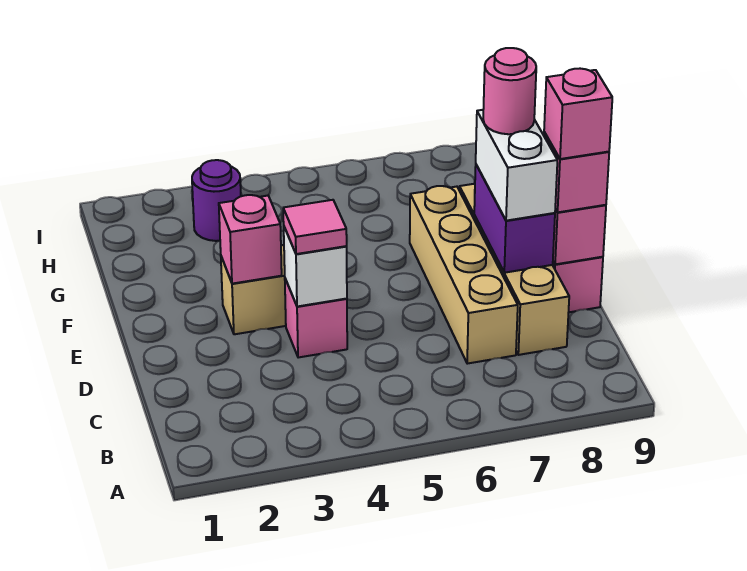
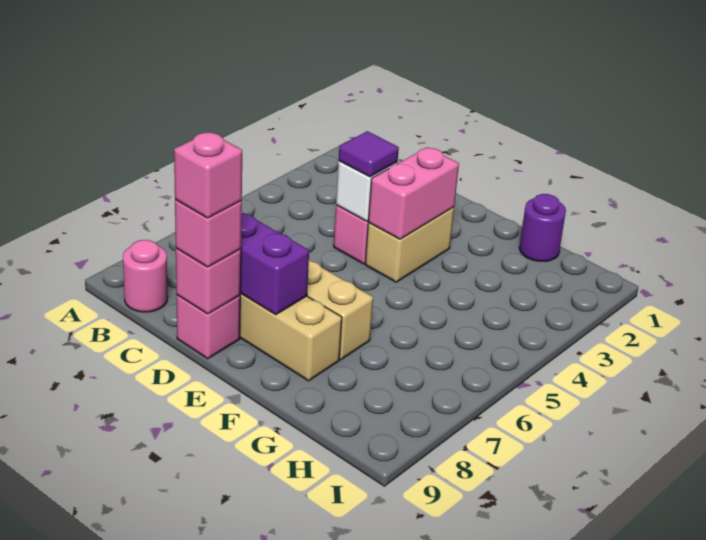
pink 1x1 tile [283,200,347,254] -> purple 1x1 tile [339,131,399,177]
white 1x2 brick [476,110,557,221] -> none
pink 1x1 brick [219,195,282,284] -> pink 1x2 brick [368,147,459,239]
pink 1x1 round brick [483,48,536,134] -> pink 1x1 round brick moved to [123,240,168,312]
purple 1x1 round brick [192,160,241,241] -> purple 1x1 round brick moved to [519,194,566,261]

